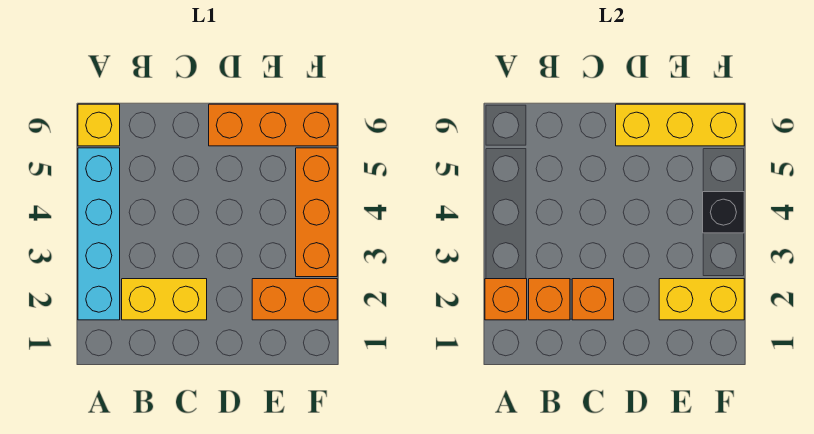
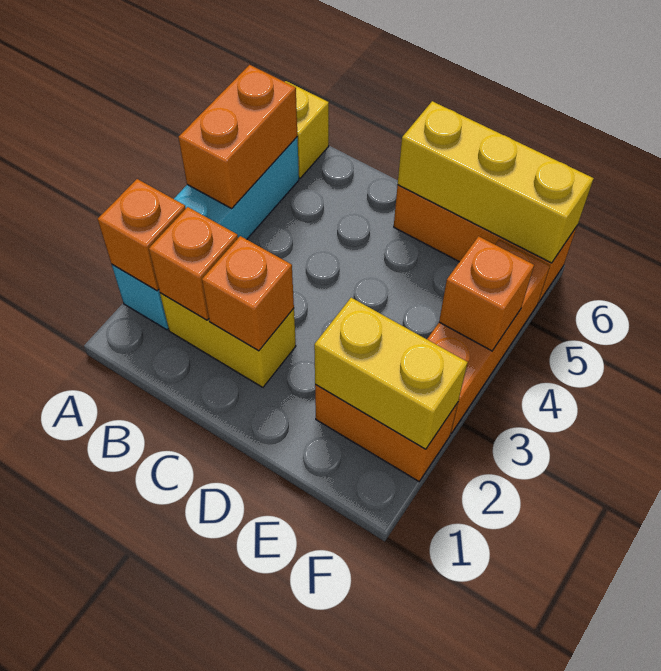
none -> orange 1x2 brick [178,65,297,208]
black 1x1 brick [703,192,744,233] -> orange 1x1 brick [439,236,534,351]

